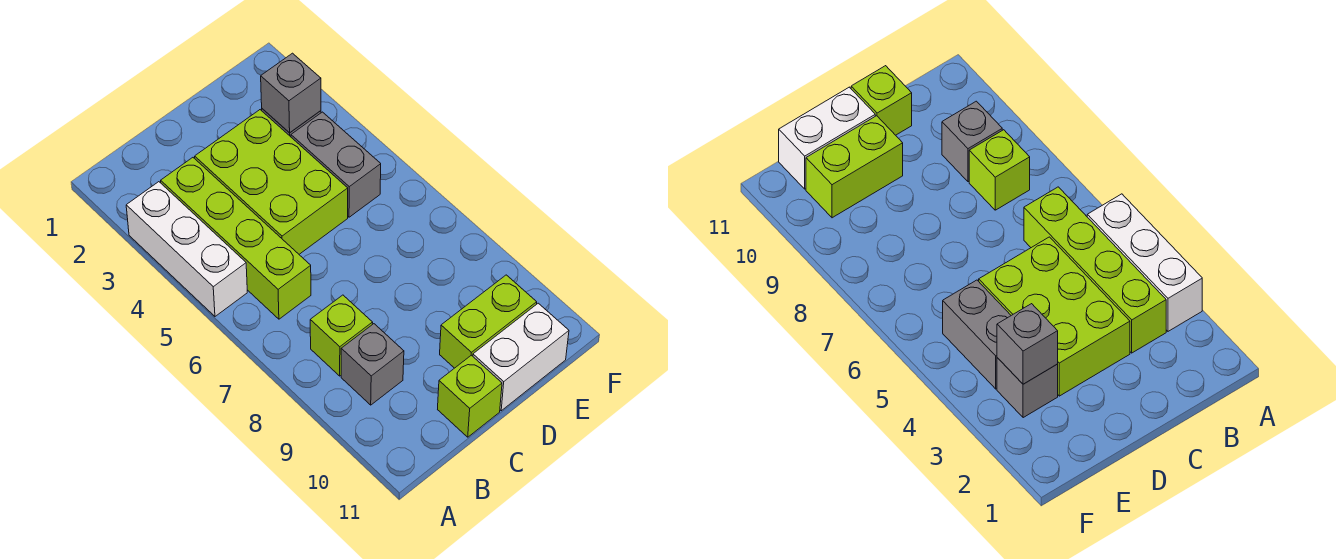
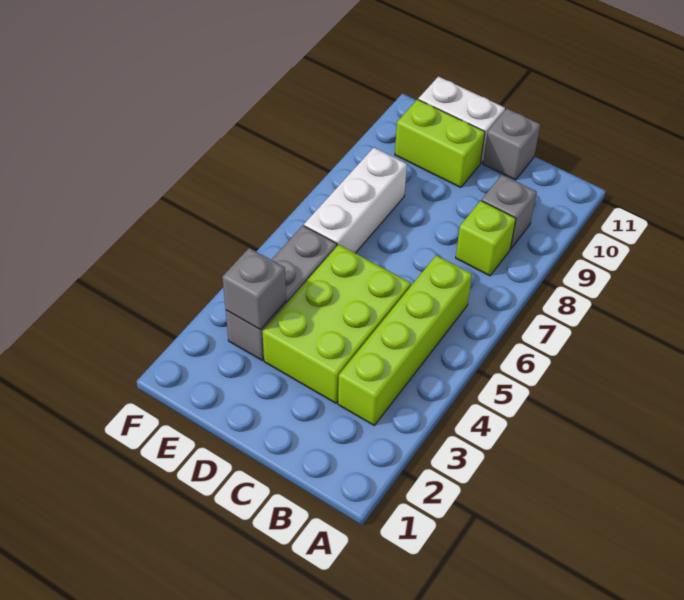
white 1x3 brick [126,182,247,316] -> white 1x3 brick moved to [304,148,407,253]
lime 1x1 brick [438,355,502,437] -> grey 1x1 brick [483,109,540,180]

